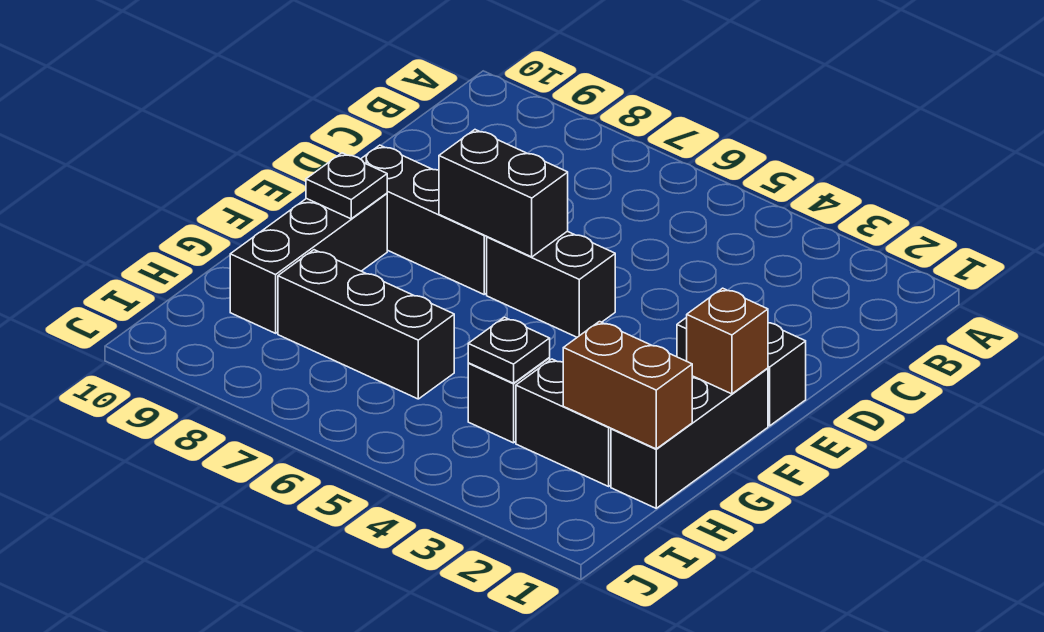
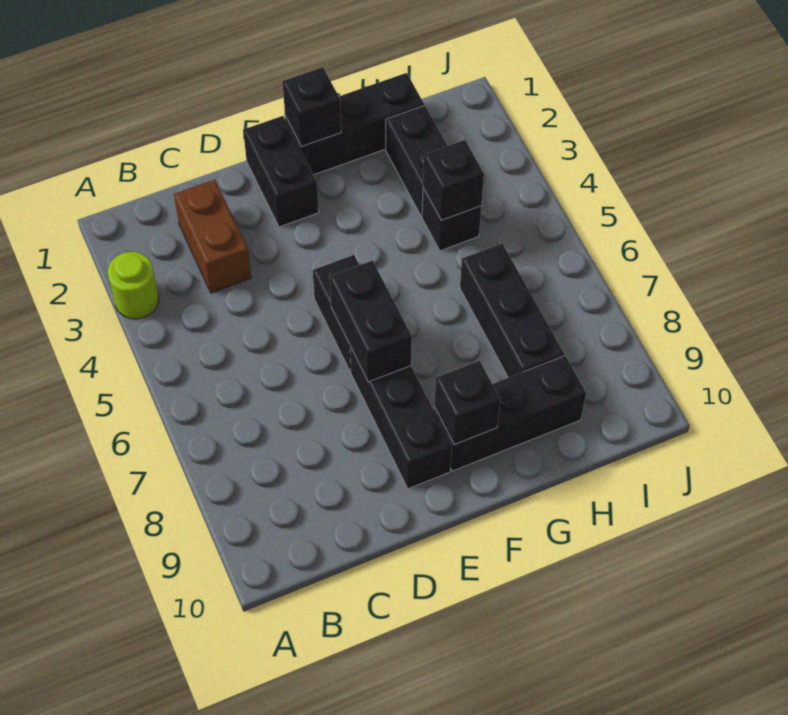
none -> lime 1x1 round brick [108,252,159,319]
brown 1x1 brick [687,288,768,394] -> black 1x1 brick [282,67,341,147]
black 1x1 plate [306,153,387,219] -> black 1x1 brick [434,361,500,445]
brown 1x2 brick [563,322,692,449] -> brown 1x2 brick moved to [174,179,251,293]
black 1x1 plate [468,317,550,383] -> black 1x1 brick [423,140,484,220]

